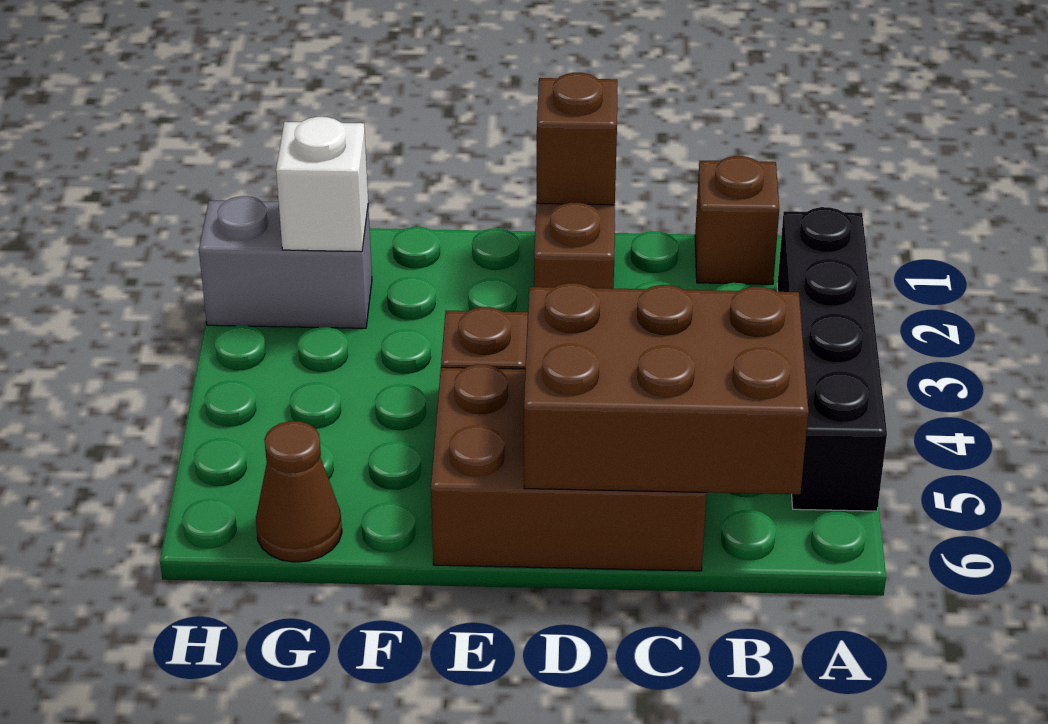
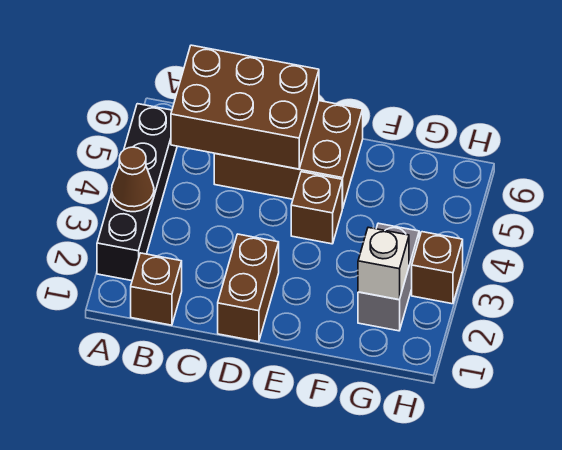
brown 1x1 brick [537,73,617,205] -> brown 1x1 brick moved to [412,232,463,304]
grey 1x2 brick [199,196,372,328] -> grey 1x2 brick turned to [358,223,419,331]
brown 1x1 cone [256,421,342,562] -> brown 1x1 cone moved to [112,147,154,212]

